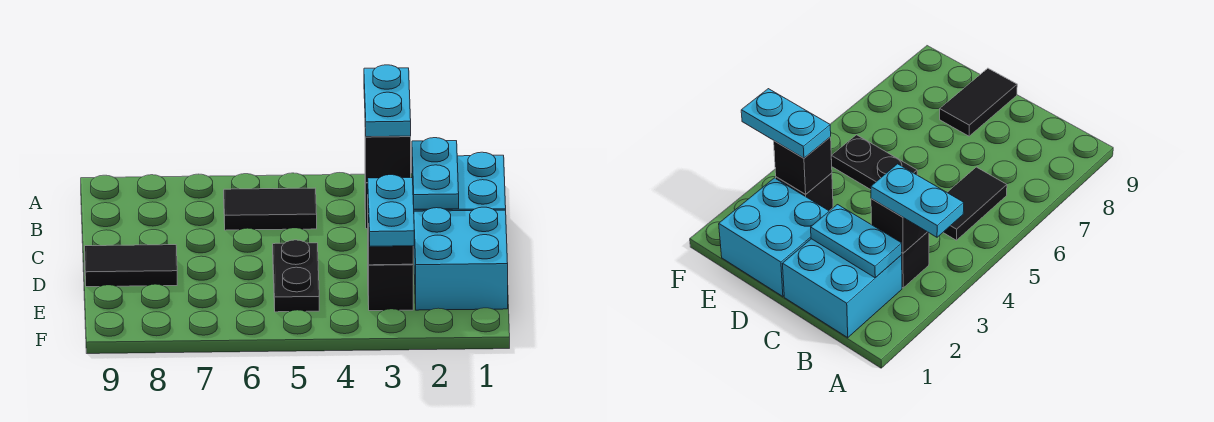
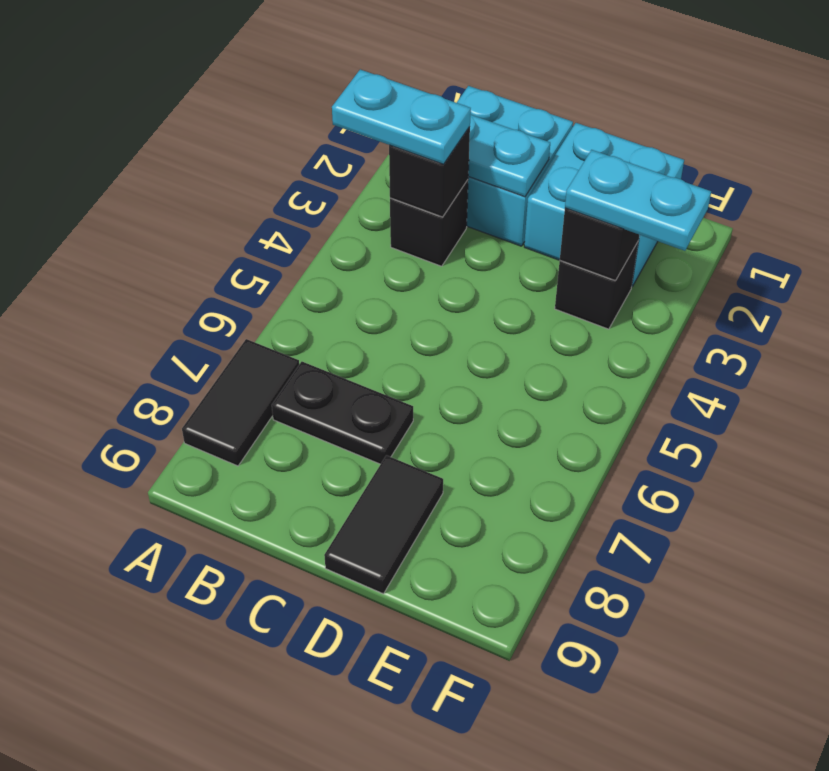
black 1x2 tile [224,188,317,230] -> black 1x2 tile moved to [182,339,299,466]
black 1x2 plate [273,240,319,312] -> black 1x2 plate moved to [272,362,413,464]

